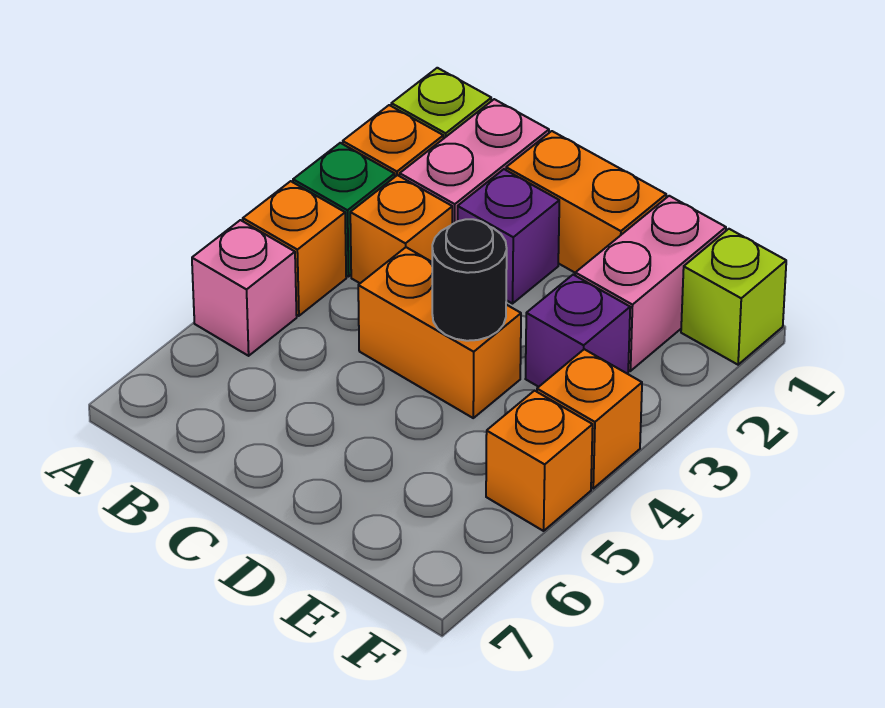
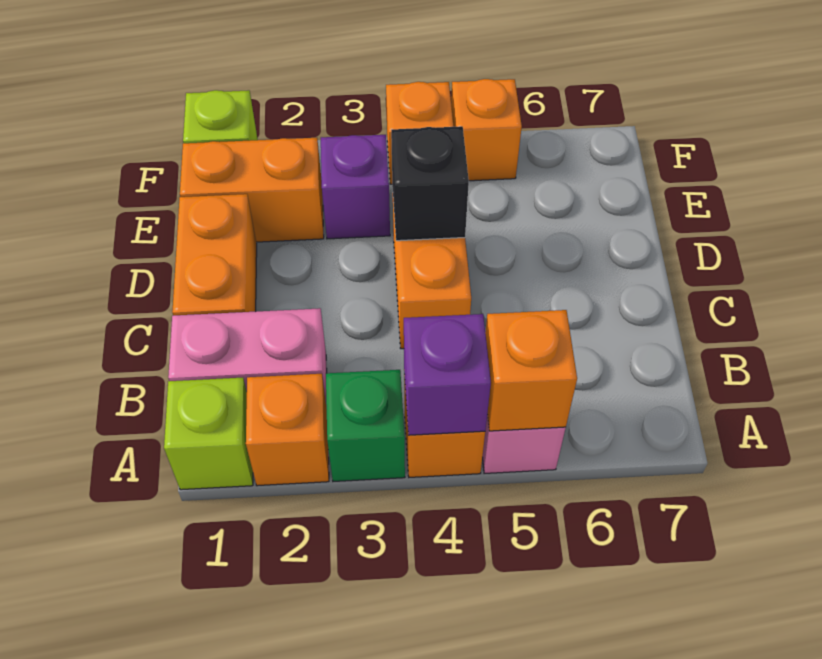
orange 1x1 brick [350,175,452,283] -> orange 1x1 brick moved to [485,310,577,431]
purple 1x1 brick [458,169,559,304] -> purple 1x1 brick moved to [404,314,491,435]
black 1x1 round brick [432,219,507,341] -> black 1x1 brick [391,126,469,241]
pink 1x2 brick [575,196,726,371] -> orange 1x2 brick [180,138,324,242]

